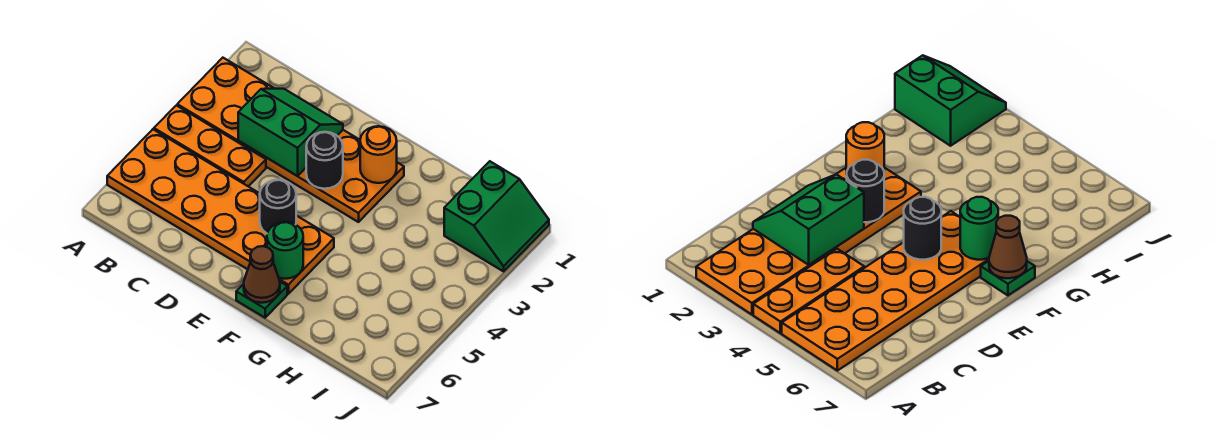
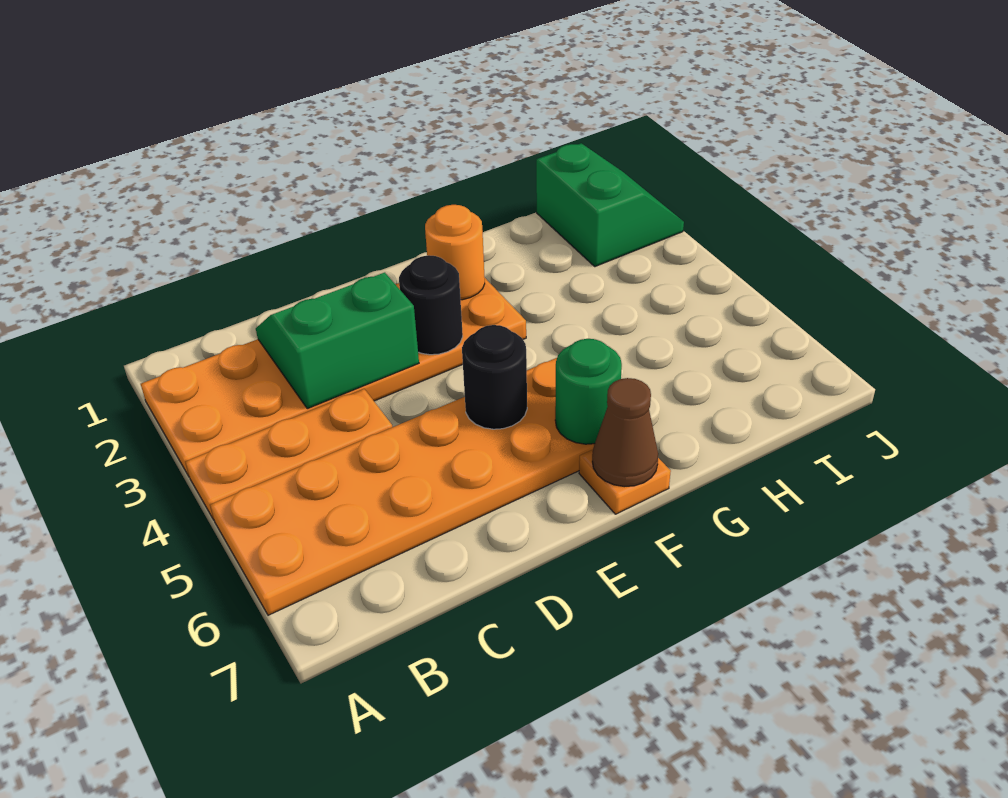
green 1x1 plate [236,282,287,318] -> orange 1x1 plate [579,450,671,514]

